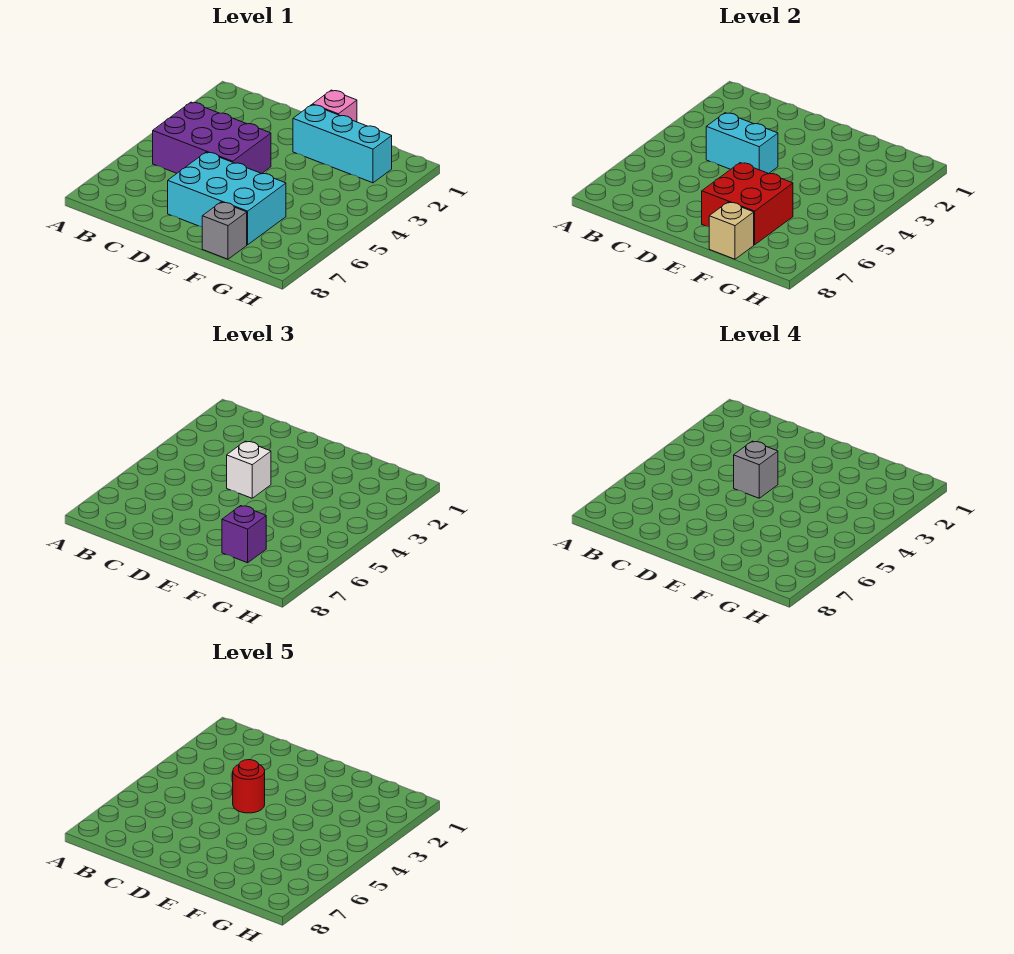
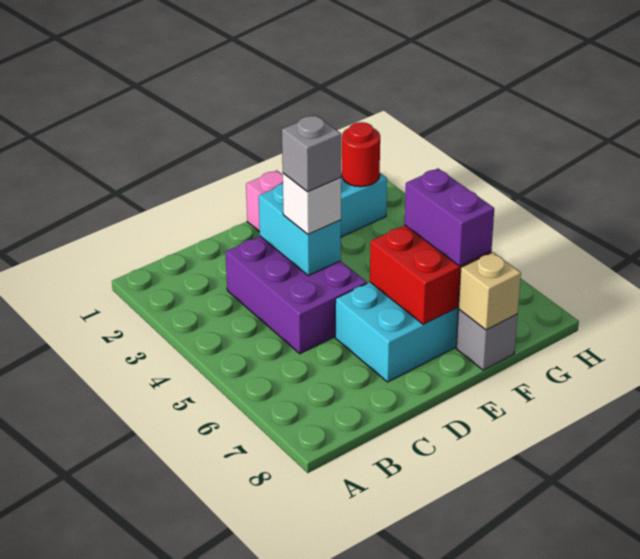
purple 2x3 brick [153,102,271,174] -> purple 2x3 brick turned to [226,236,367,354]
cyan 1x2 brick [706,113,778,174] -> cyan 1x2 brick turned to [259,184,341,276]
red 1x1 round brick [233,760,265,813] -> red 1x1 round brick moved to [342,122,380,187]
purple 1x1 brick [222,506,266,563] -> purple 1x2 brick [405,169,494,266]

